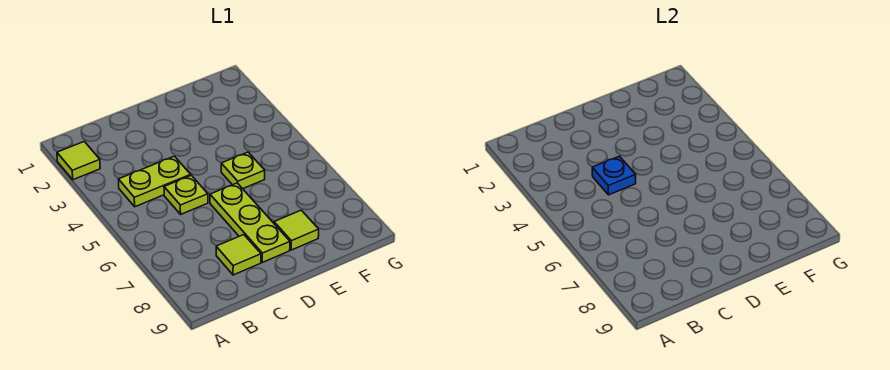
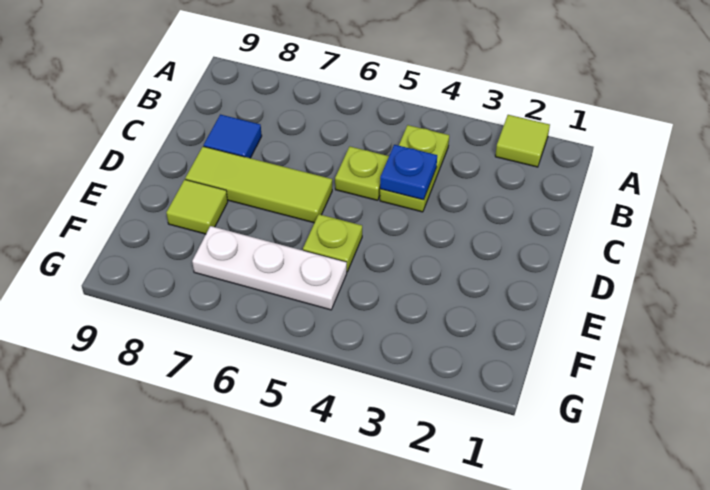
lime 1x1 tile [216,235,261,275] -> blue 1x1 tile [204,114,262,158]
lime 1x3 plate [210,183,290,262] -> lime 1x3 tile [185,146,332,223]
none -> white 1x3 plate [192,226,347,310]

